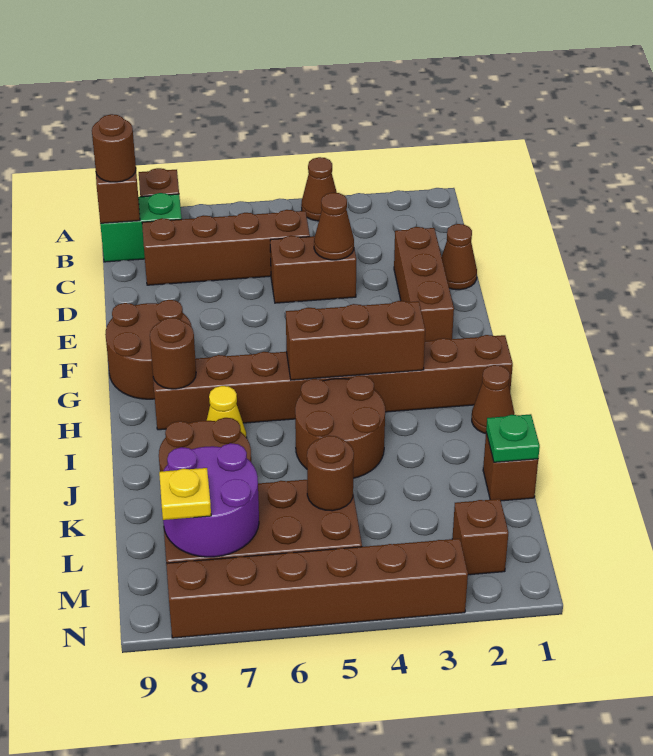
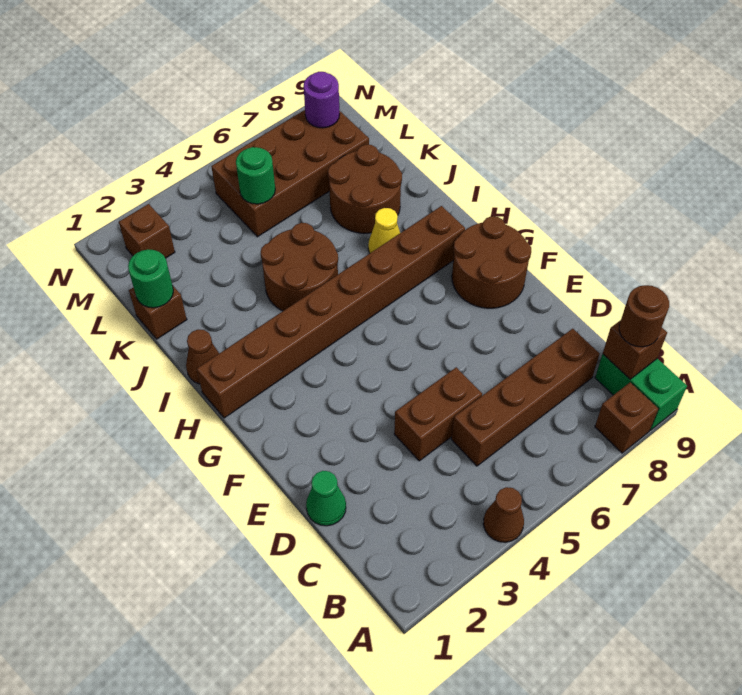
green 1x2 brick [100,193,182,262] -> green 1x2 brick turned to [595,354,687,430]
brown 1x1 cone [442,224,477,290] -> green 1x1 cone [306,471,346,526]
brown 1x3 brick [394,227,454,341] -> none
brown 1x1 cone [314,193,354,260] -> none
brown 1x3 brick [286,301,425,380] -> none
brown 1x1 round brick [150,318,196,389] -> none
green 1x1 plate [486,414,540,462] -> green 1x1 round brick [128,249,173,308]
brown 1x1 round brick [307,436,354,511] -> green 1x1 round brick [236,147,275,204]
purple 2x2 round brick [163,443,259,557] -> purple 1x1 round brick [304,72,339,128]
yellow 1x1 plate [159,468,211,520] -> none
brown 1x6 brick [166,539,468,638] -> none

